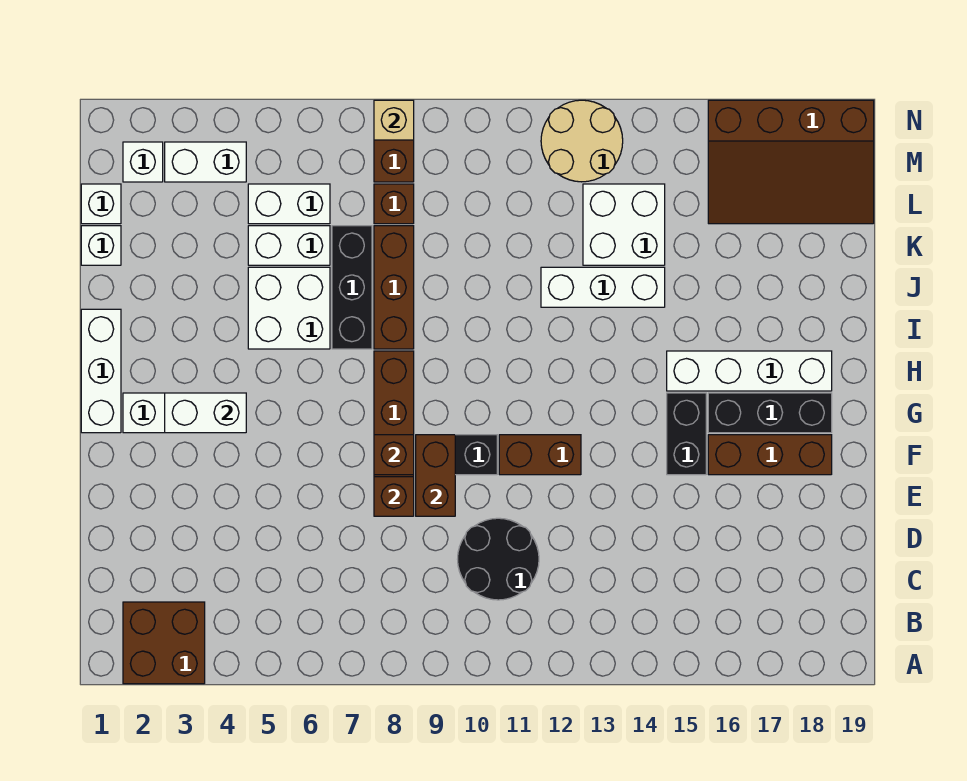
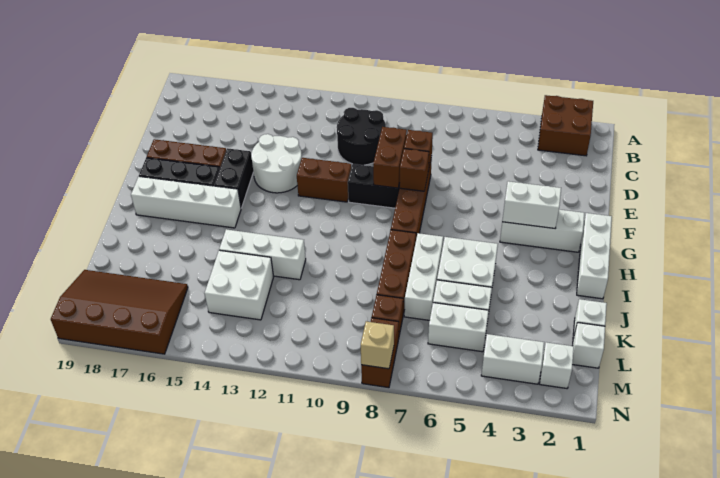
none -> white 2x2 round brick [251,134,302,193]
black 1x3 brick [332,226,372,349] -> white 1x3 brick [404,233,443,320]
tan 2x2 round brick [541,100,623,182] -> none

